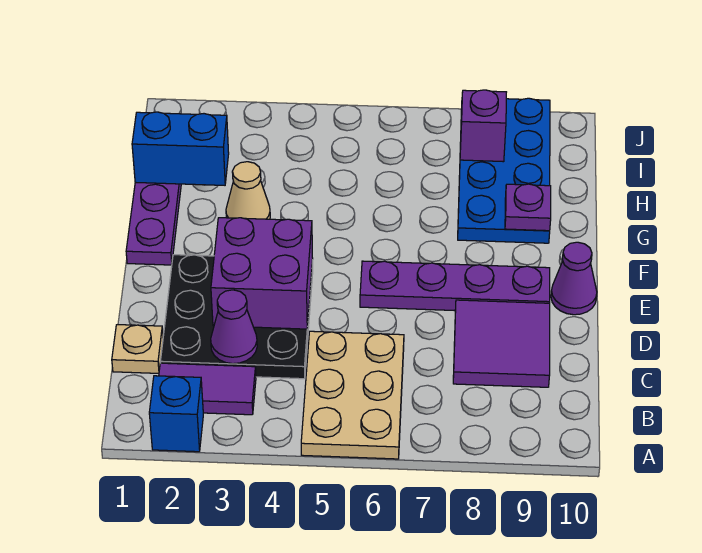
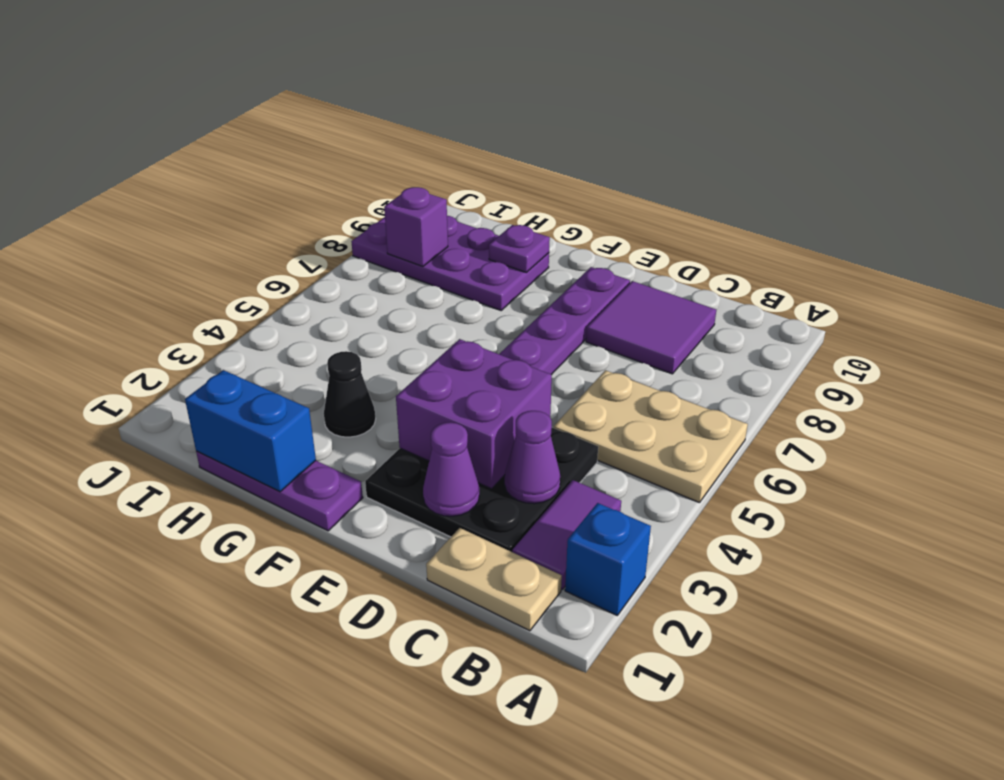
tan 1x1 plate [112,325,163,373] -> tan 1x2 plate [426,528,562,631]
purple 1x1 cone [551,242,597,315] -> purple 1x1 cone moved to [423,422,479,516]
tan 1x1 cone [226,162,270,219] -> black 1x1 cone [324,351,376,437]
blue 2x4 plate [458,98,550,243] -> purple 2x4 plate [351,216,549,310]
blue 1x2 brick [132,112,229,185] -> blue 1x2 brick turned to [185,370,316,492]

